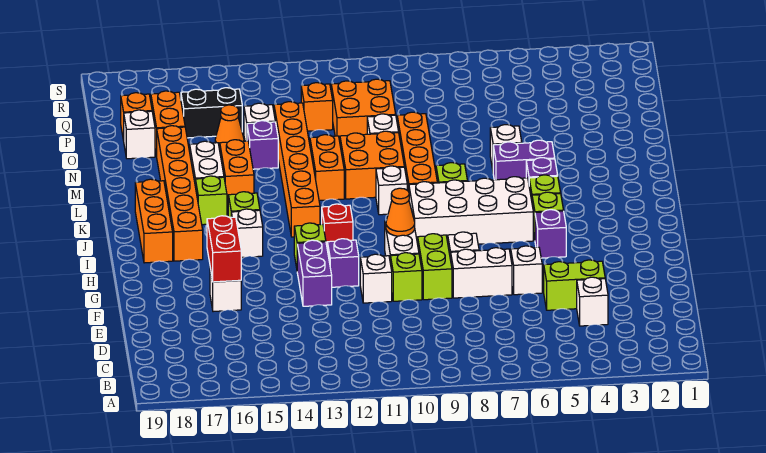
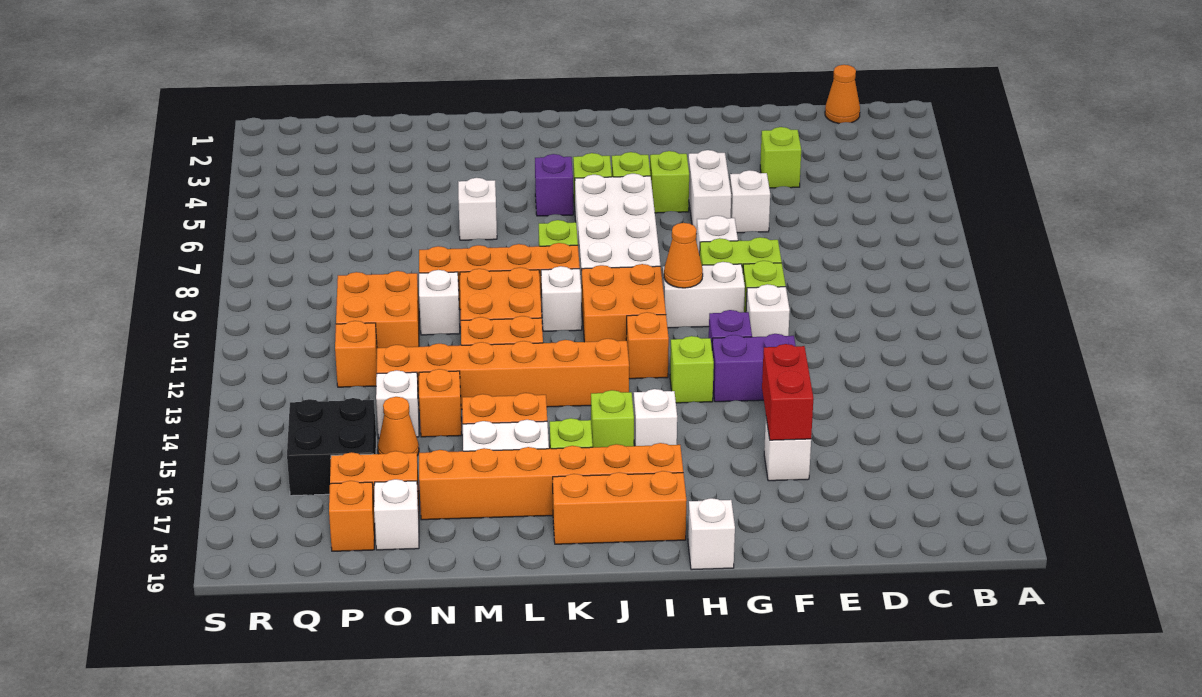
none -> orange 1x1 cone [825,65,860,124]
white 1x1 brick [577,277,608,326] -> white 1x1 brick moved to [688,498,735,570]
lime 1x2 brick [544,260,605,310] -> lime 1x1 brick [760,127,801,188]
white 1x2 brick [451,248,512,298] -> white 1x2 brick moved to [688,150,731,234]
red 1x2 brick [207,216,241,282] -> red 1x2 brick turned to [762,344,813,440]
purple 1x1 brick [535,210,566,258] -> lime 1x1 brick [650,151,689,213]
none -> orange 2x2 brick [582,264,666,342]
red 1x1 brick [322,204,353,245] -> orange 1x1 brick [626,312,669,379]
purple 1x2 brick [493,140,555,180] -> none
purple 1x1 brick [247,121,278,169] -> orange 1x1 brick [419,369,461,437]
black 1x2 brick [181,88,242,138] -> black 2x2 brick [287,398,376,496]

